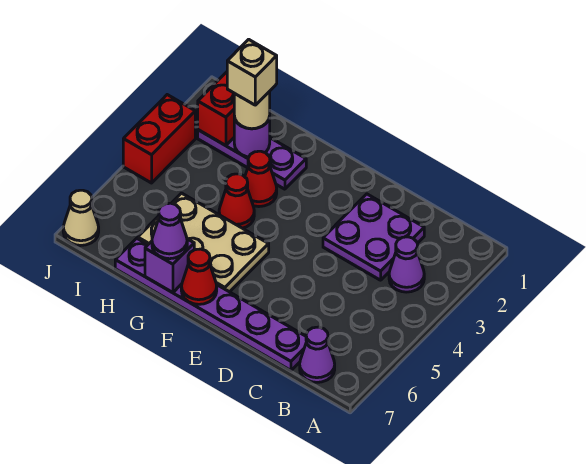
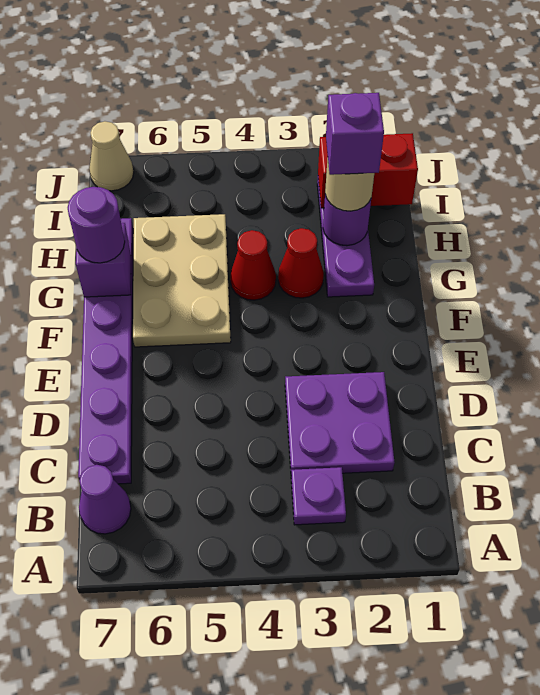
purple 1x1 cone [389,237,424,292] -> purple 1x1 plate [291,467,346,525]
red 1x1 cone [181,249,217,304] -> none
purple 1x1 cone [152,203,187,259] -> purple 1x1 round brick [68,187,125,263]
tan 1x1 brick [227,39,277,105] -> purple 1x1 brick [326,93,384,175]
red 1x2 brick [123,95,195,183] -> none

